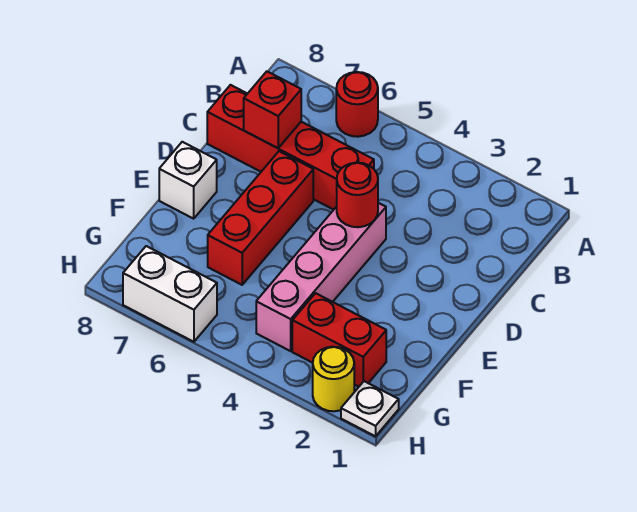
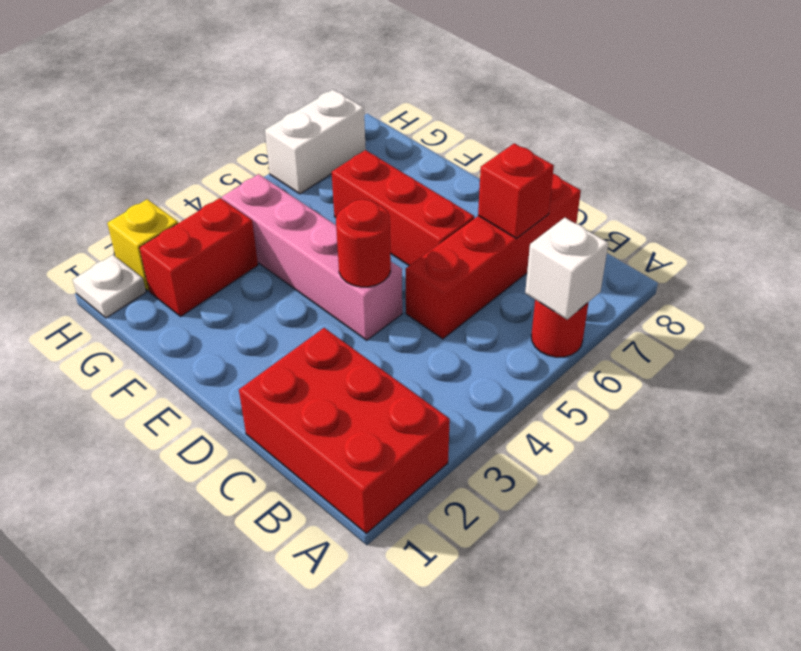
none -> red 2x3 brick [239,328,450,533]
white 1x1 brick [159,142,217,219] -> white 1x1 brick moved to [525,218,608,319]
yellow 1x1 round brick [313,347,354,411] -> yellow 1x1 brick [107,199,178,291]

